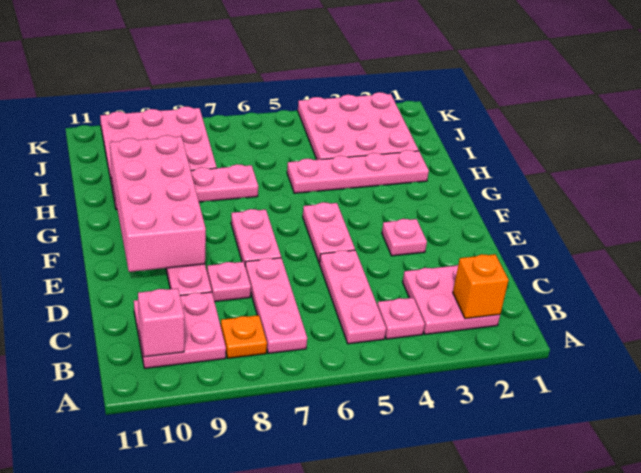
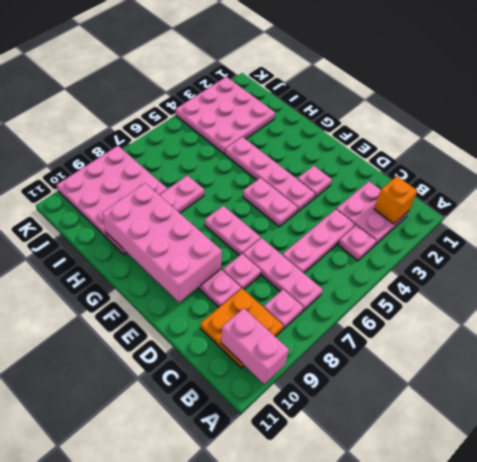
pink 1x3 plate [320,250,386,344] -> pink 1x3 plate turned to [282,209,355,273]
orange 1x1 plate [221,315,267,358] -> pink 1x1 plate [264,290,303,329]
pink 2x2 plate [134,292,226,368] -> orange 2x2 plate [200,288,283,368]
pink 1x1 brick [138,288,184,357] -> pink 1x2 brick [221,308,289,384]
pink 1x4 plate [287,150,429,193] -> pink 1x4 plate turned to [225,137,315,212]

